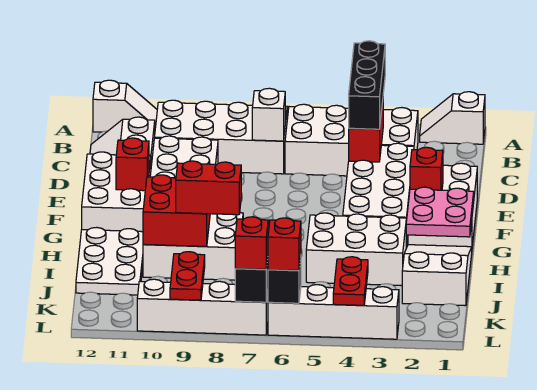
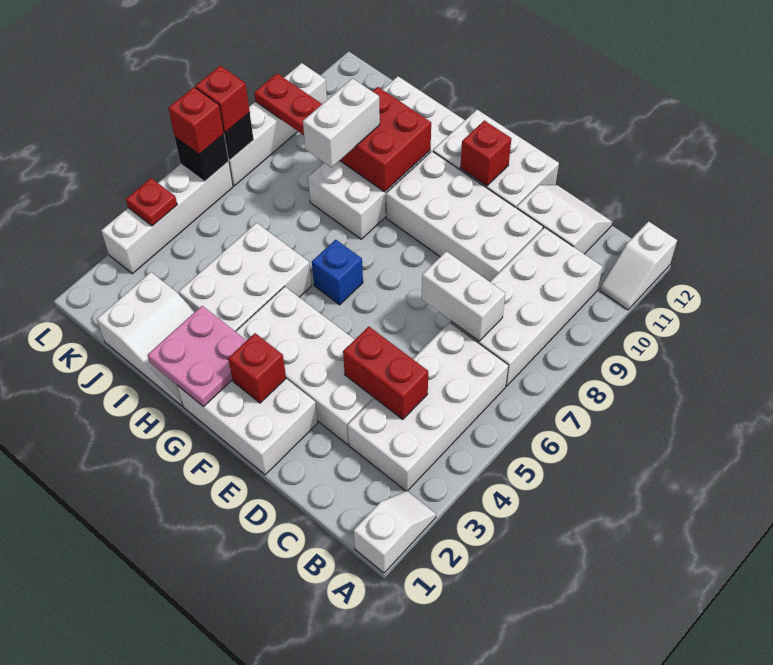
black 1x3 brick [349,41,385,129] -> none
white 1x1 brick [252,88,285,141] -> white 1x2 brick [422,251,505,341]
none -> blue 1x1 brick [312,240,363,305]
red 1x2 brick [176,161,241,215] -> white 1x2 brick [303,78,380,167]
red 1x2 plate [333,257,368,305] -> red 1x1 plate [126,178,177,226]

